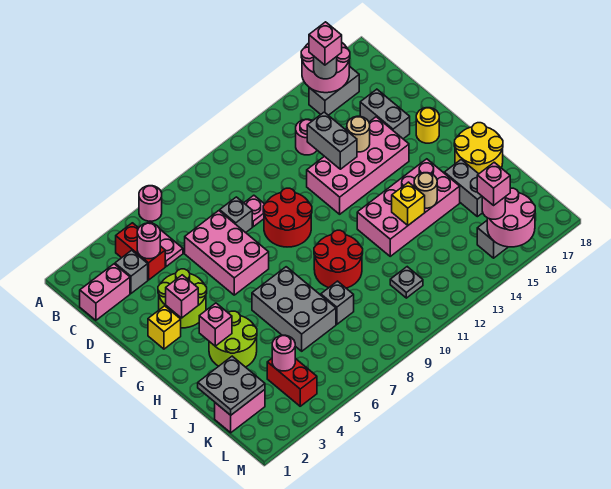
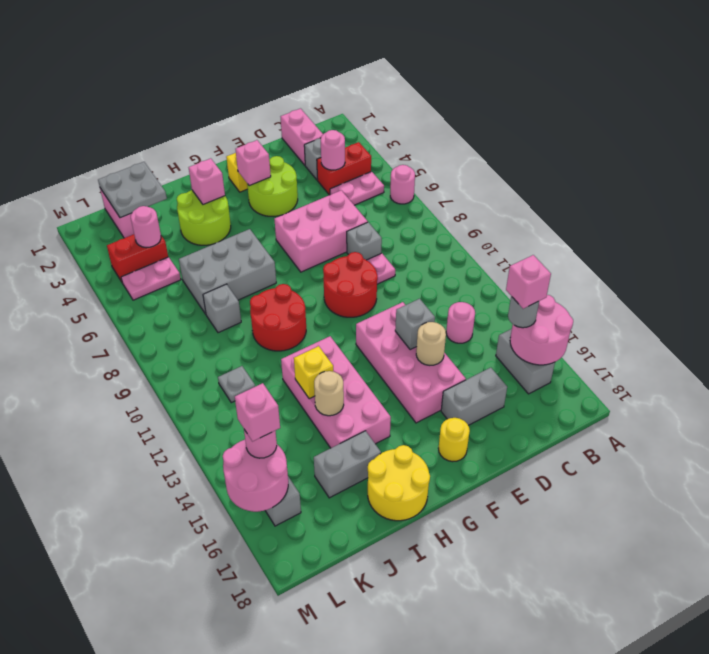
grey 1x2 brick [307,112,357,169] -> grey 1x1 brick [395,299,435,349]
none -> pink 1x2 plate [121,257,181,300]

